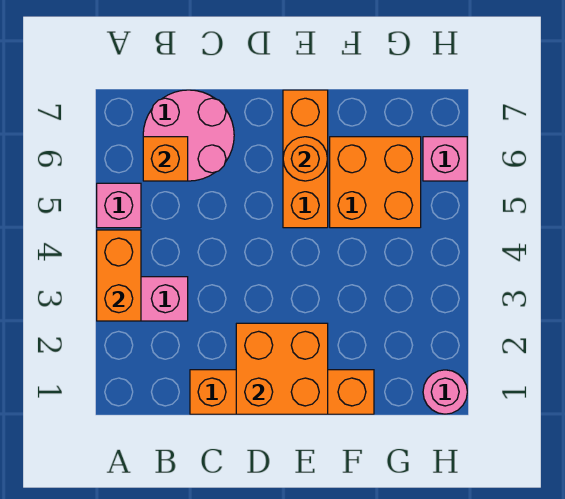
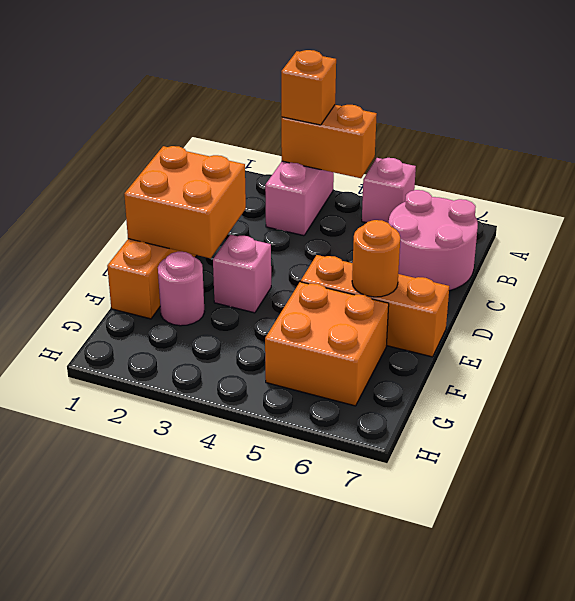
orange 1x1 brick [143,137,188,181] -> orange 1x1 brick moved to [281,50,336,125]
pink 1x1 round brick [423,370,467,414] -> pink 1x1 round brick moved to [158,252,204,326]
pink 1x1 brick [423,137,467,181] -> pink 1x1 brick moved to [213,235,271,313]

